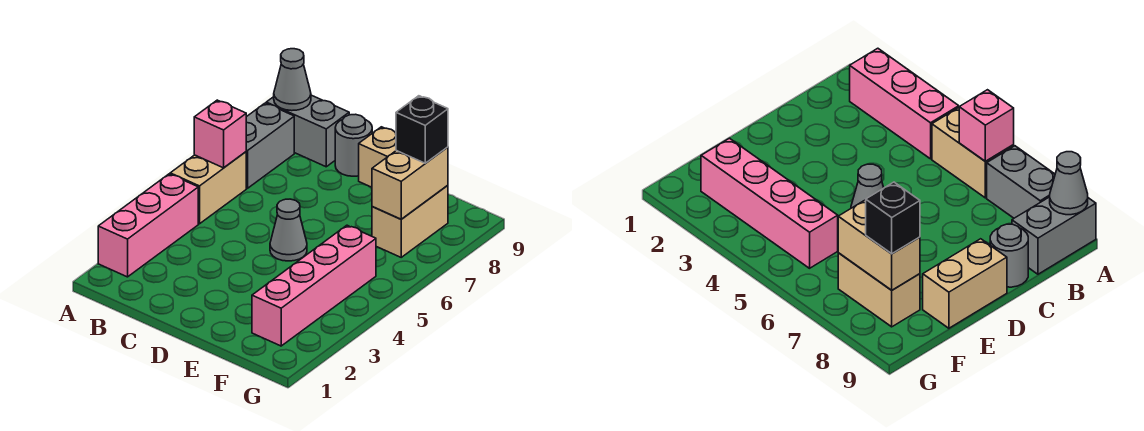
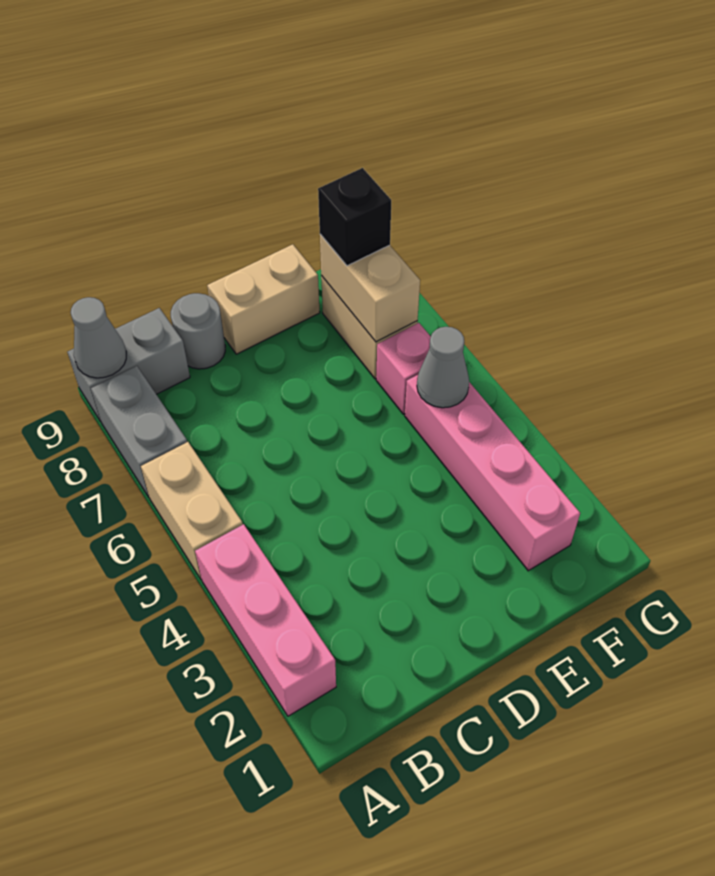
pink 1x1 brick [194,100,246,168] -> pink 1x1 brick moved to [376,323,431,414]
grey 1x1 cone [270,199,307,261] -> grey 1x1 cone moved to [417,327,469,408]

